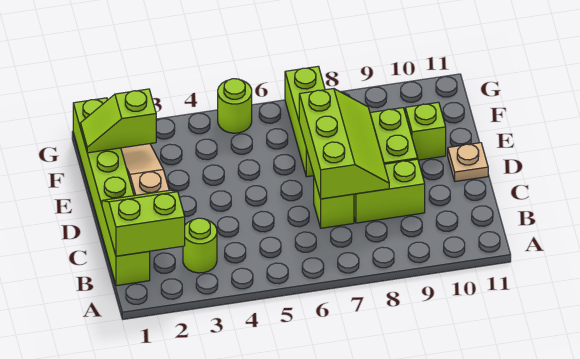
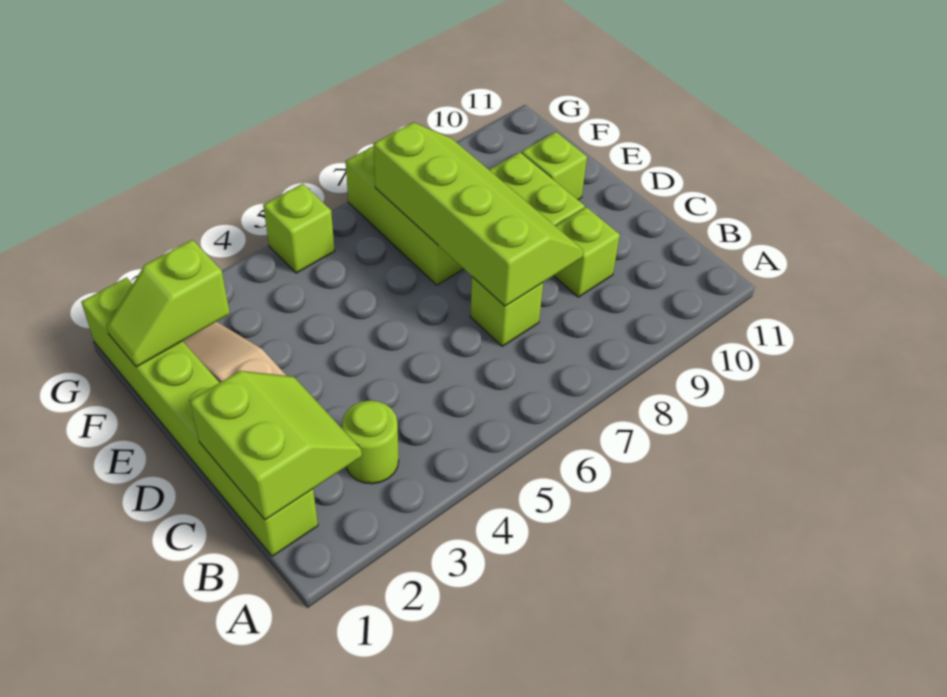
lime 2x2 slope [102,190,185,256] -> lime 2x2 slope turned to [189,371,362,520]
lime 2x3 slope [299,89,389,199] -> lime 2x4 slope [373,122,583,306]
lime 1x2 brick [354,159,425,223] -> lime 1x1 brick [554,207,620,297]
tan 1x1 plate [448,143,488,182] -> none
lime 1x1 round brick [218,79,252,133] -> lime 1x1 brick [263,184,335,273]

